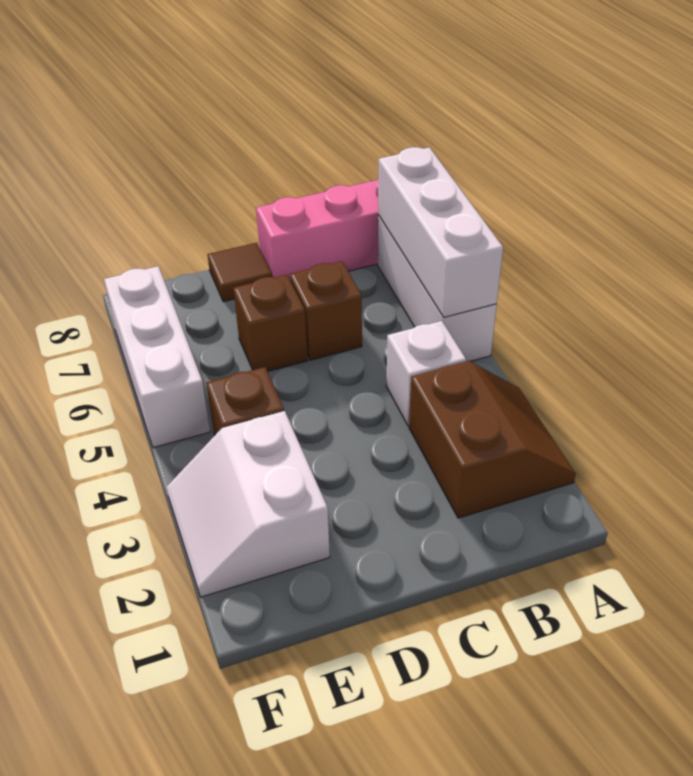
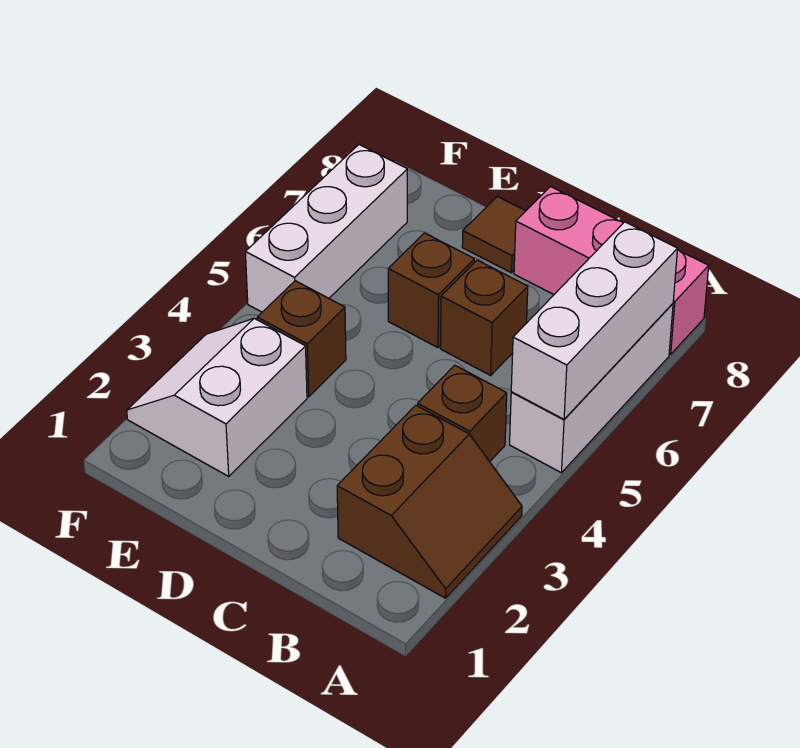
white 1x1 brick [386,321,466,426] -> brown 1x1 brick [418,365,507,462]

